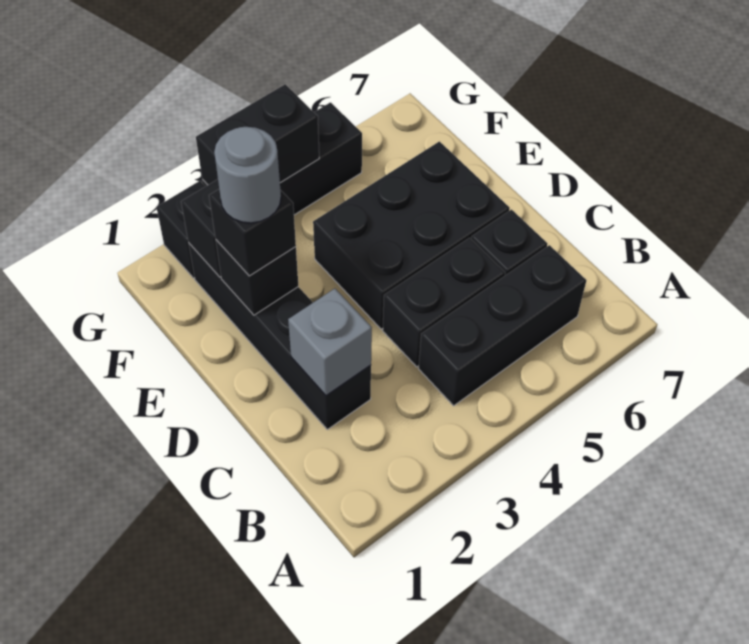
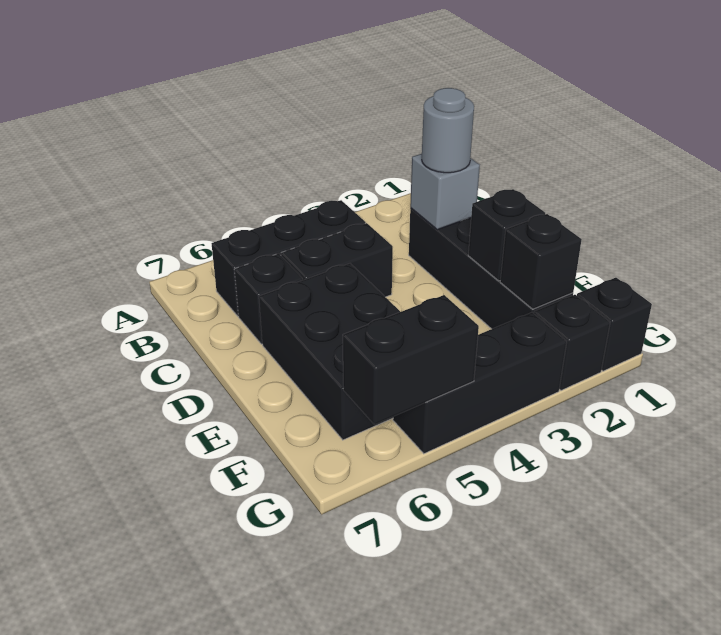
black 2x3 brick [313,141,510,329] -> black 2x3 brick turned to [259,264,400,440]
black 1x1 brick [209,189,296,276] -> black 1x1 brick moved to [577,278,652,371]
grey 1x1 round brick [214,127,281,223] -> grey 1x1 round brick moved to [422,88,474,173]
black 1x2 brick [196,84,319,185] -> black 1x2 brick moved to [343,295,479,424]

